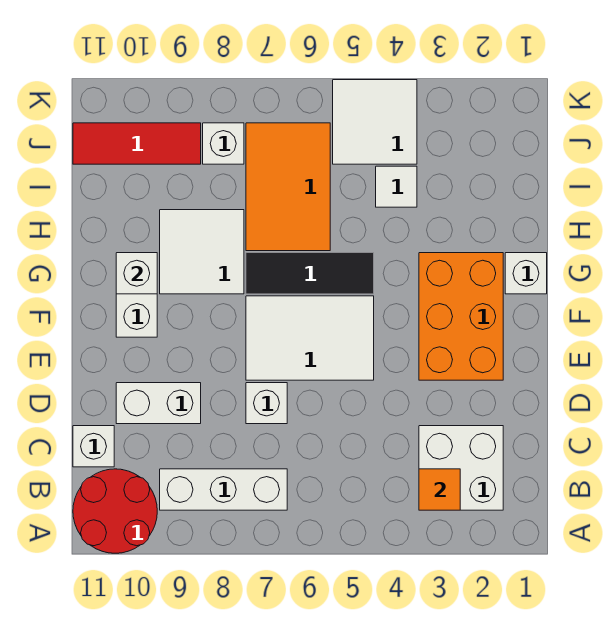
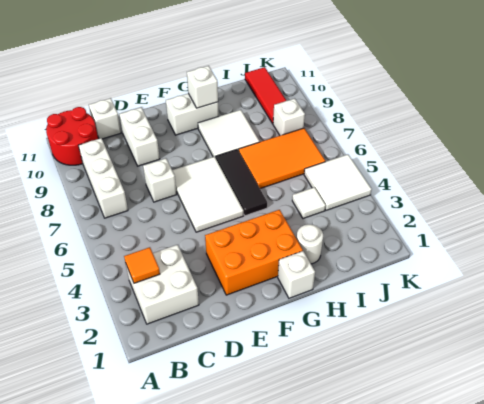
none -> white 1x1 round brick [296,224,323,264]

